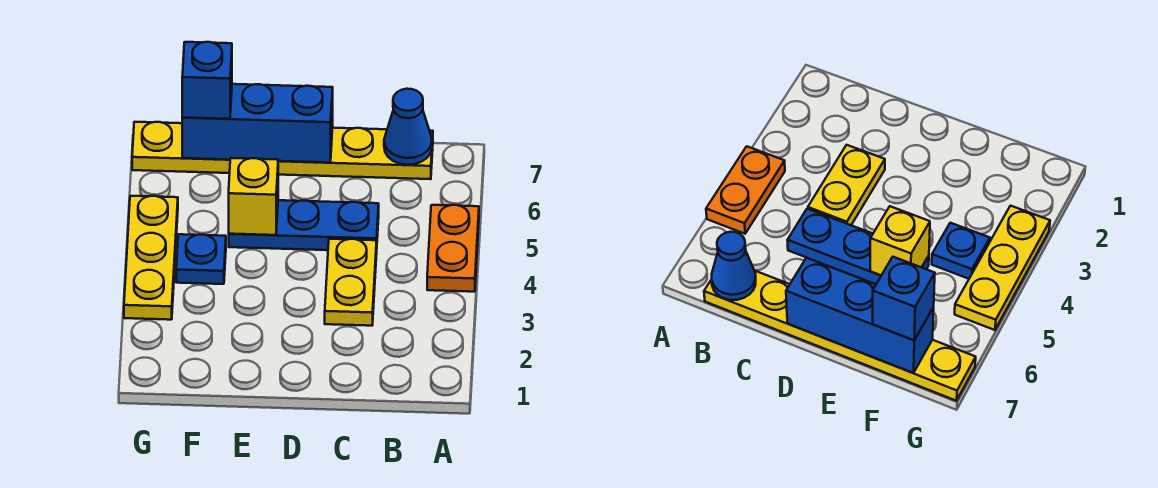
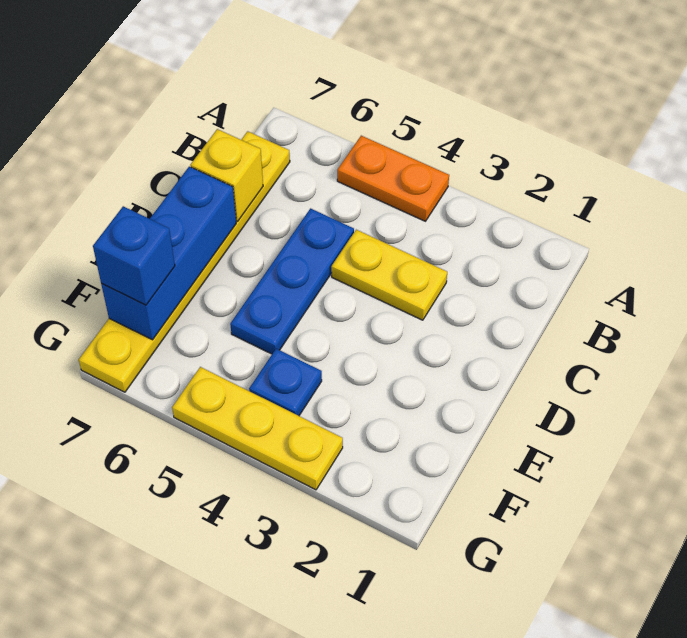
blue 1x1 cone [384,89,432,165] -> none
yellow 1x1 brick [229,158,278,235] -> yellow 1x1 brick moved to [191,129,263,221]

